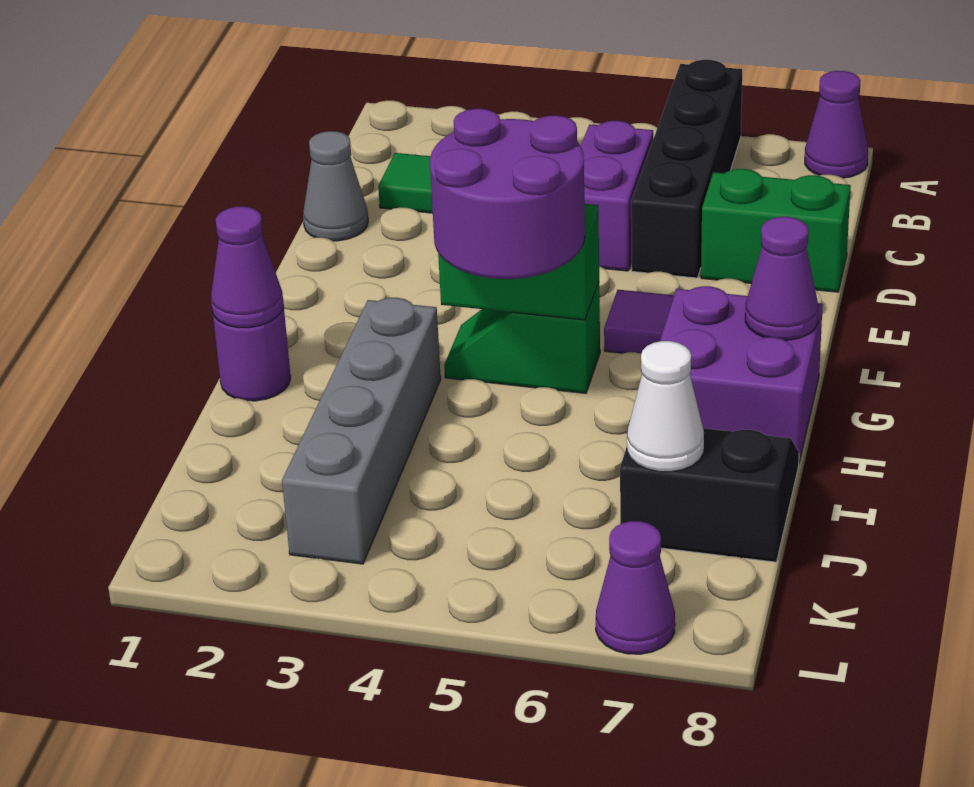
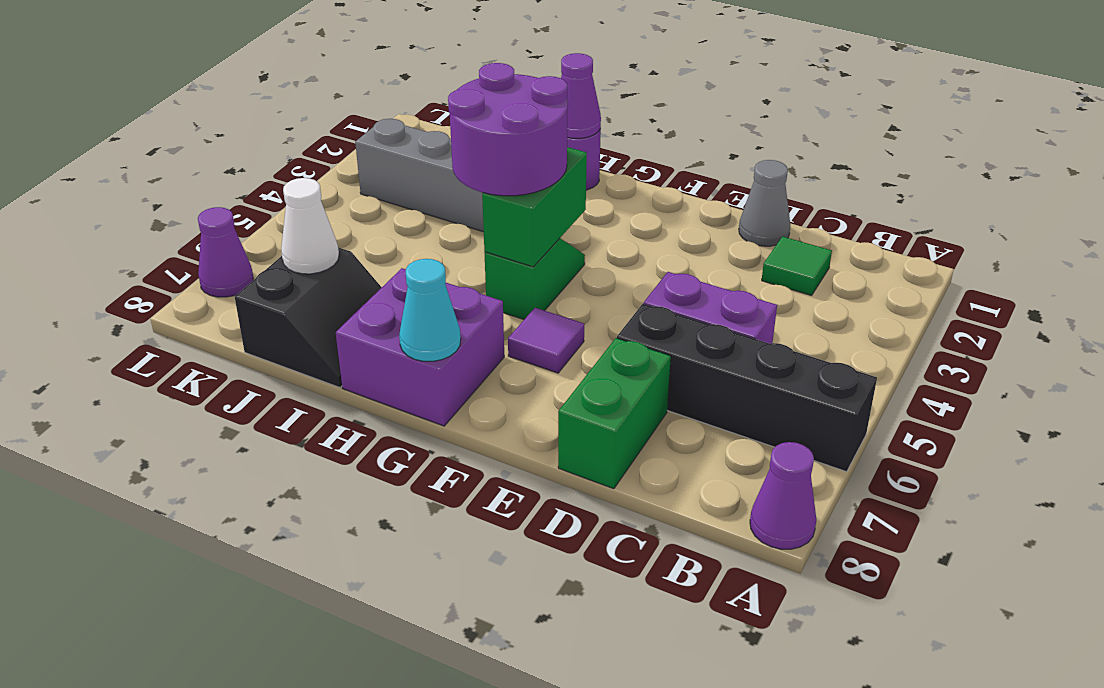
purple 1x1 cone [745,217,818,340] -> cyan 1x1 cone [399,259,461,361]

